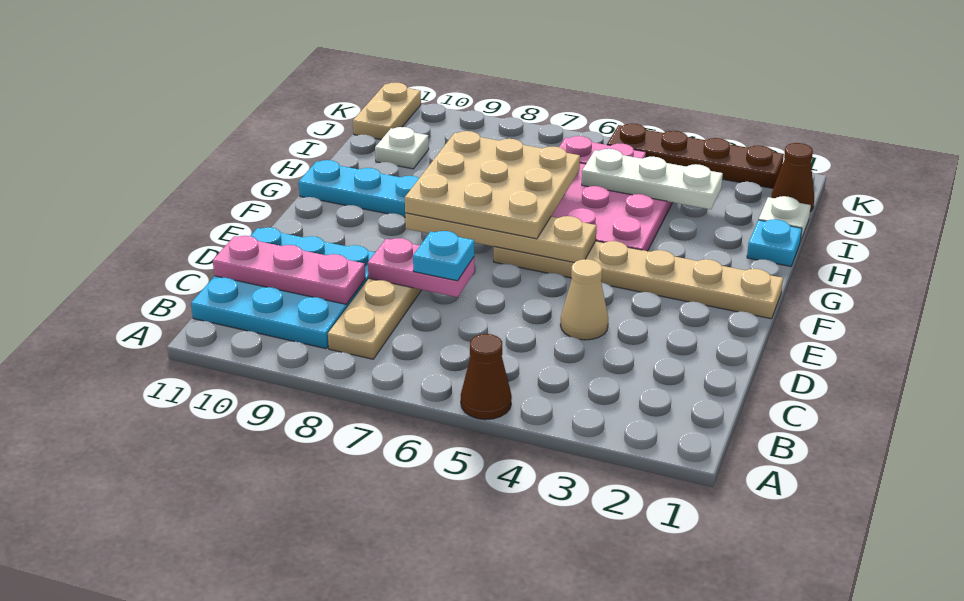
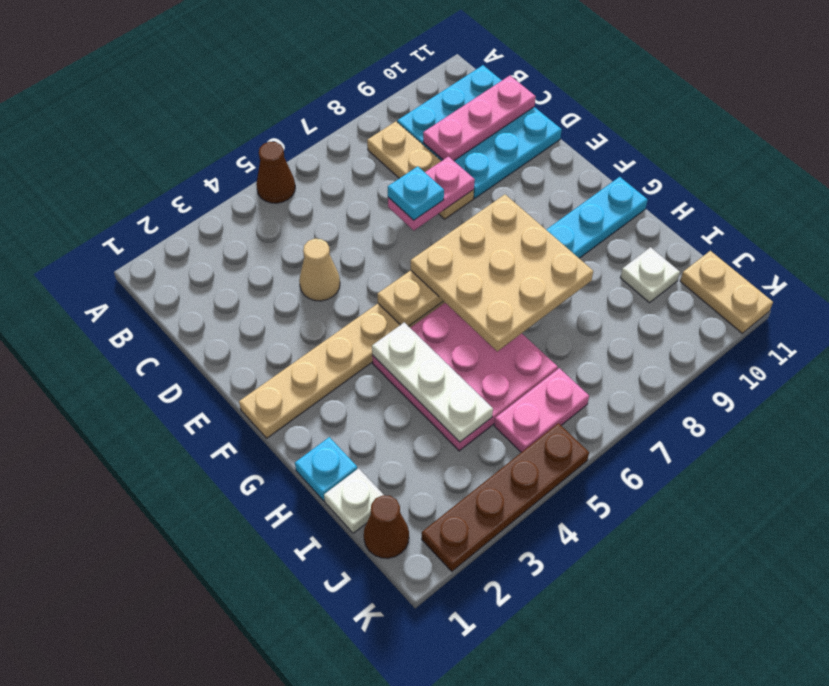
white 1x3 plate [582,149,723,209] -> white 1x3 plate turned to [372,322,493,442]

